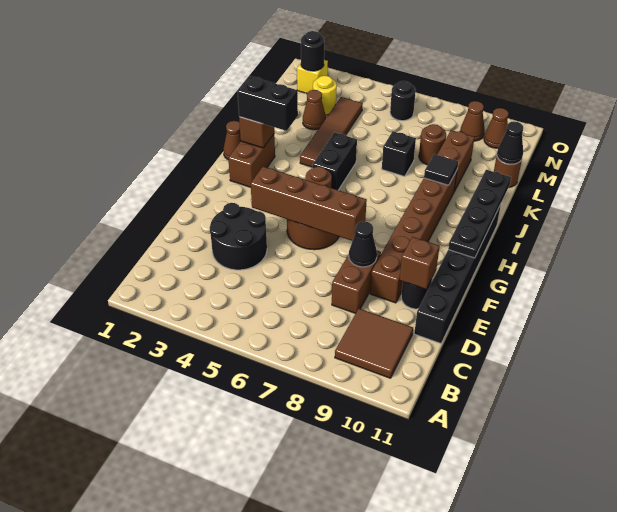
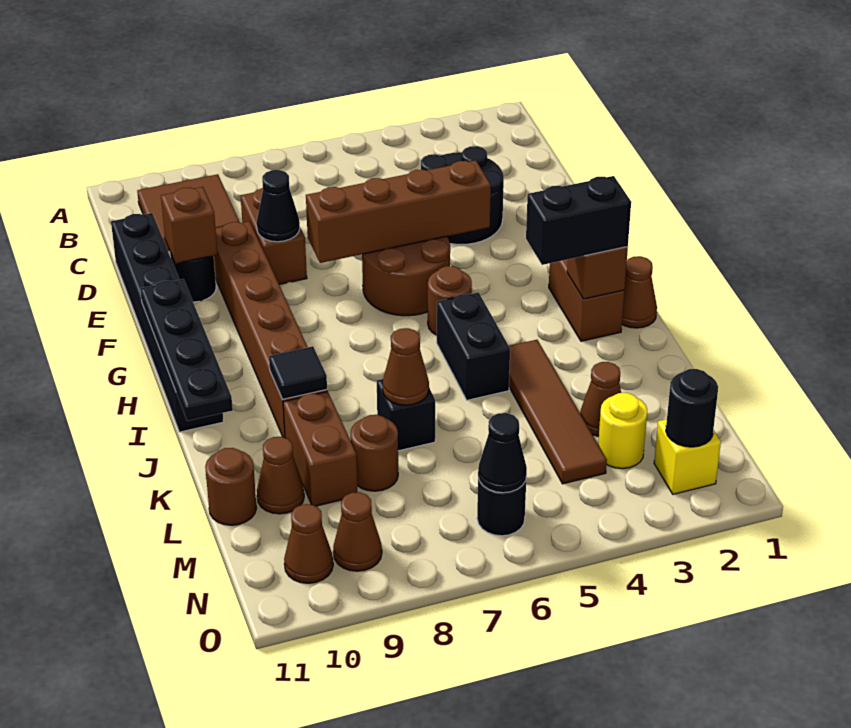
none -> brown 1x1 cone [382,328,429,405]
none -> brown 1x1 cone [257,437,304,514]
black 1x1 cone [497,121,523,164] -> black 1x1 cone moved to [478,413,527,493]

